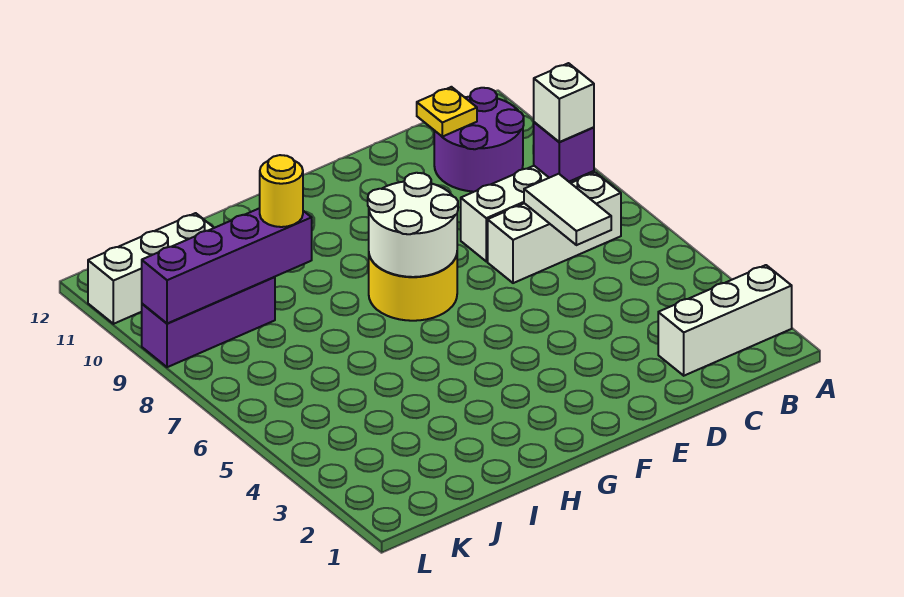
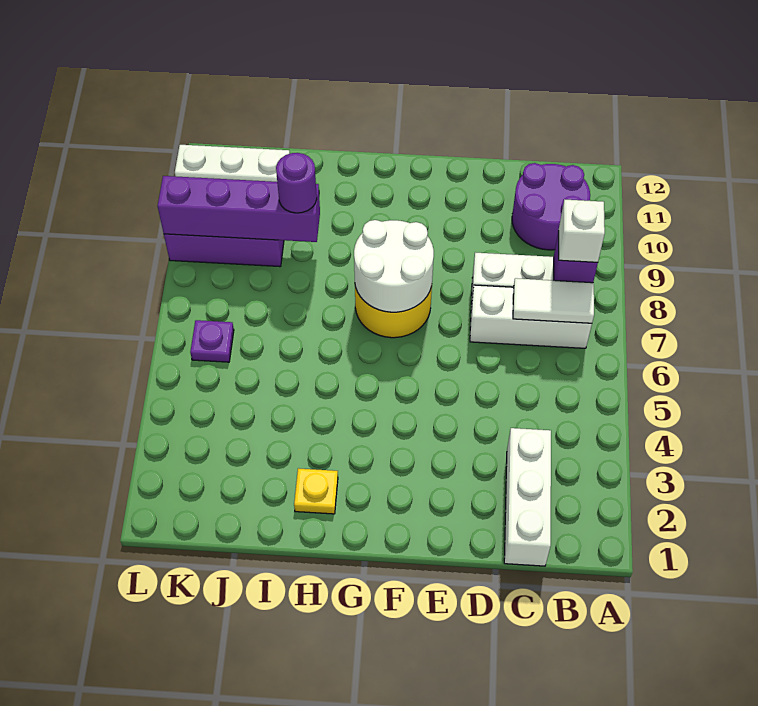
white 1x3 brick [658,265,792,376] -> white 1x3 brick turned to [504,428,551,566]
white 1x2 tile [524,174,611,245] -> white 1x2 tile turned to [513,278,594,323]
yellow 1x1 plate [417,87,477,137] -> yellow 1x1 plate moved to [294,468,338,514]
yellow 1x1 round brick [260,155,303,227] -> purple 1x1 round brick [276,153,317,213]
none -> purple 1x1 plate [190,320,234,362]

